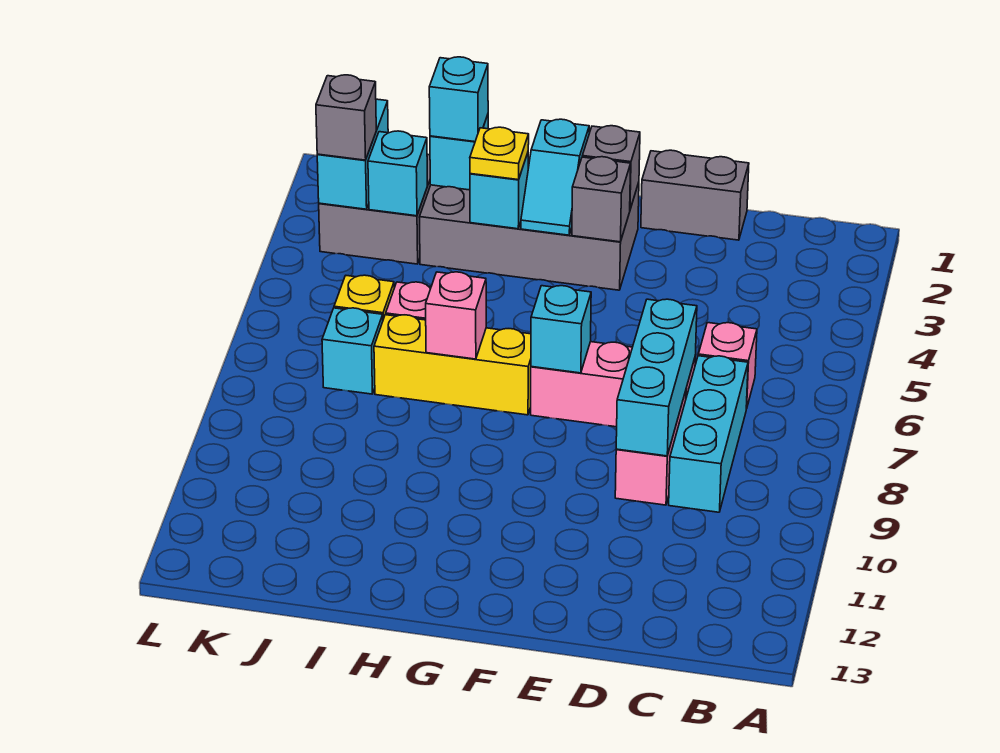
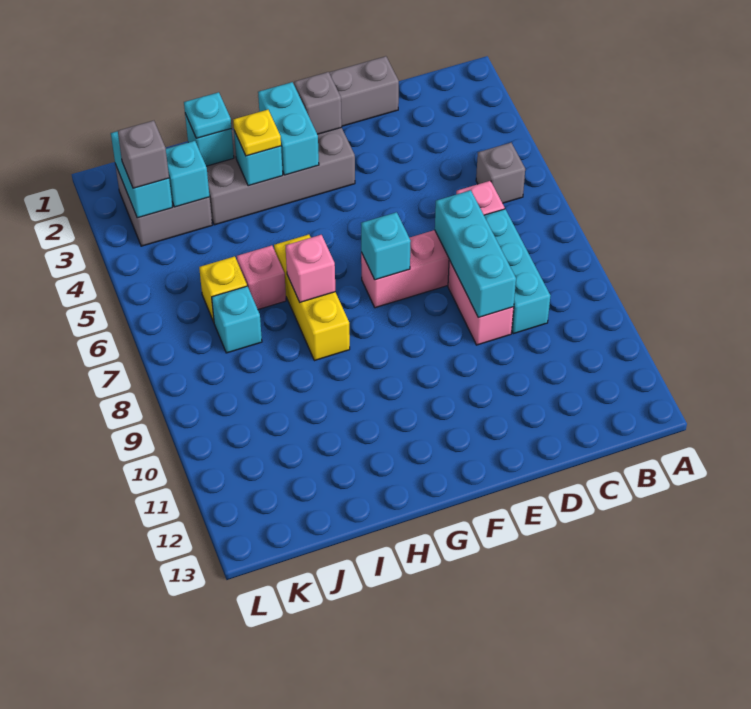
grey 1x1 brick [572,157,631,242] -> grey 1x1 brick moved to [476,143,525,203]
cyan 1x2 slope [521,119,589,235] -> cyan 1x2 brick [258,82,319,175]
yellow 1x3 brick [374,315,531,415] -> yellow 1x3 brick turned to [274,235,350,361]
cyan 1x1 brick [429,57,488,142] -> cyan 1x1 plate [184,92,231,138]

